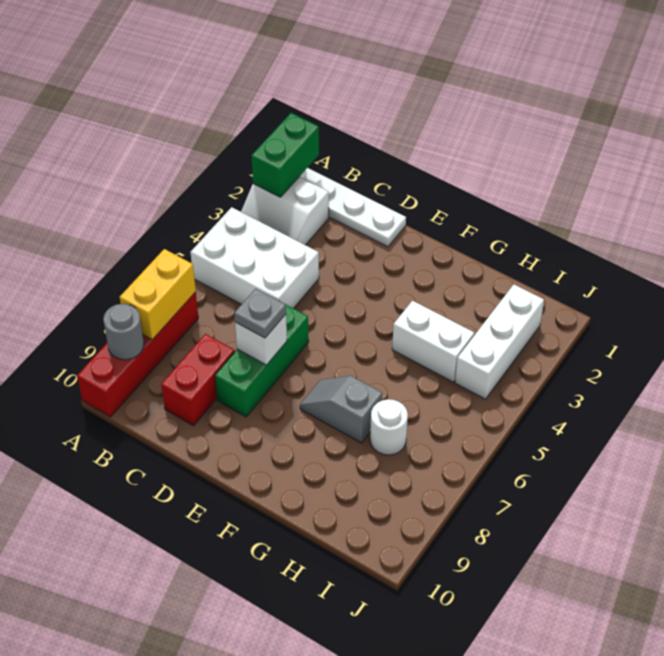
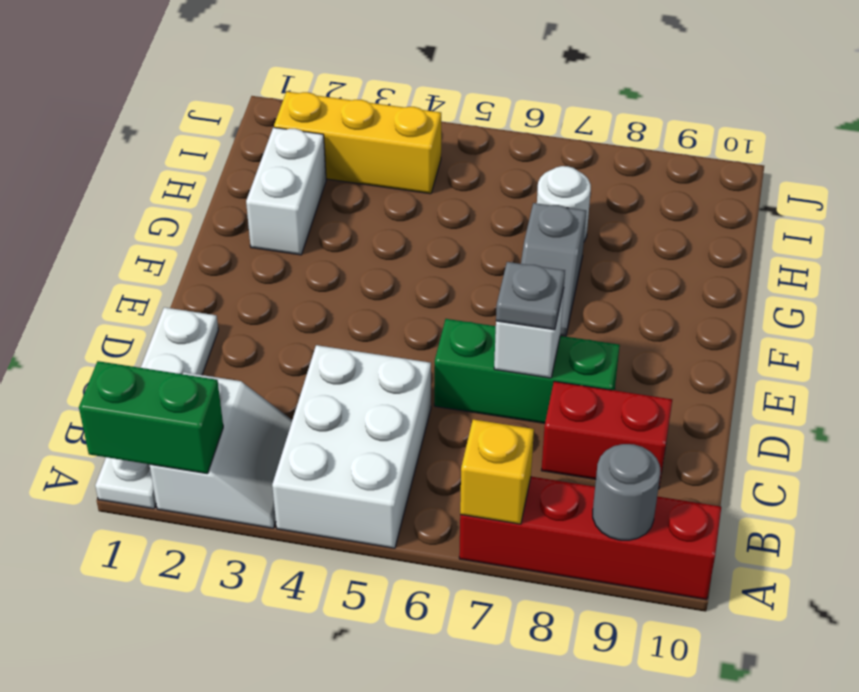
yellow 1x2 brick [120,249,196,340] -> yellow 1x1 brick [460,419,534,524]
white 1x2 brick [392,301,474,382] -> white 1x2 brick moved to [246,127,326,255]
white 1x3 brick [455,284,544,399] -> yellow 1x3 brick [274,92,441,194]

